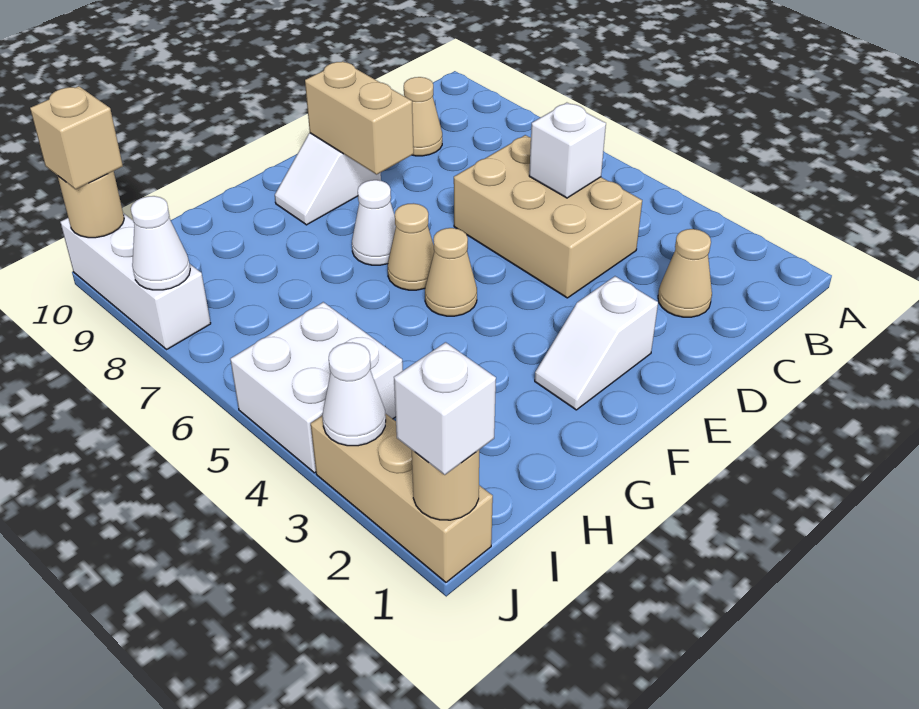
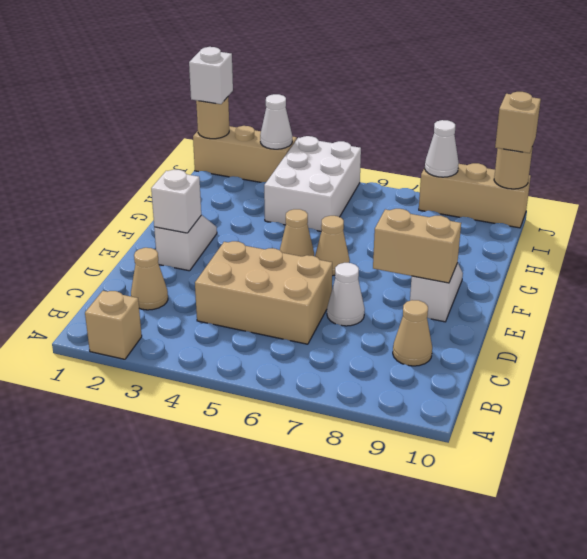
none -> tan 1x1 brick [85,291,142,359]
white 1x1 brick [529,103,606,198] -> white 1x1 brick moved to [151,170,201,233]
white 1x1 cone [352,180,396,265] -> white 1x1 cone moved to [327,263,365,326]
white 2x2 brick [230,302,403,473] -> white 2x3 brick [264,136,361,231]
white 1x3 brick [60,213,211,349] -> tan 1x3 brick [419,163,531,228]

